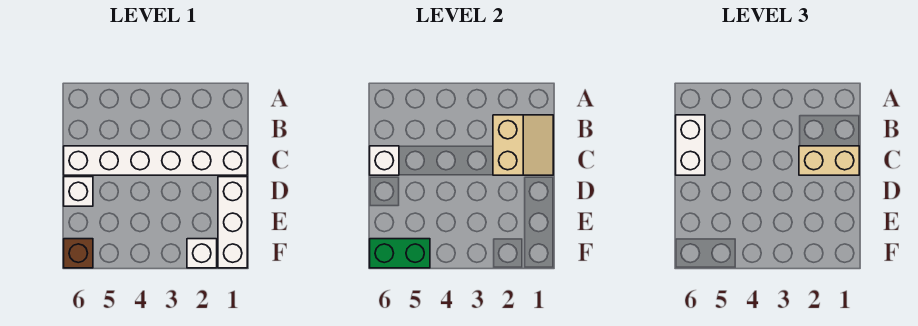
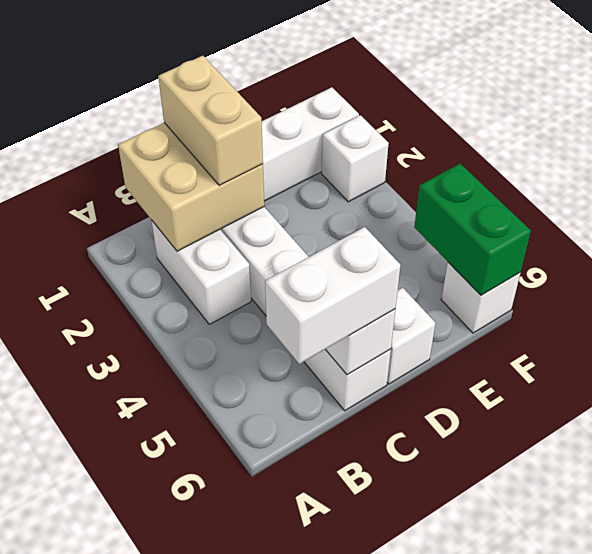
tan 2x2 slope [493,115,553,175] -> tan 2x2 brick [118,123,264,251]
none -> white 1x2 brick [151,220,251,324]
brown 1x1 brick [64,239,93,268] -> white 1x1 brick [441,262,520,333]

